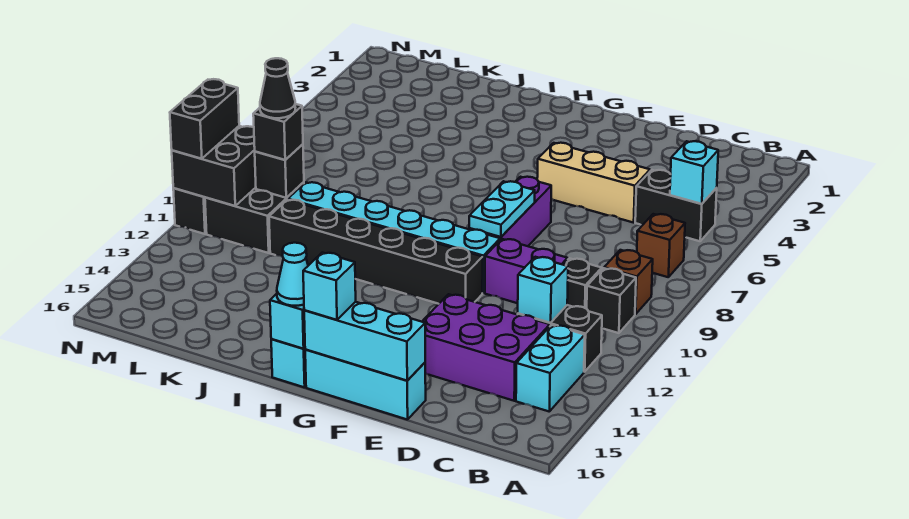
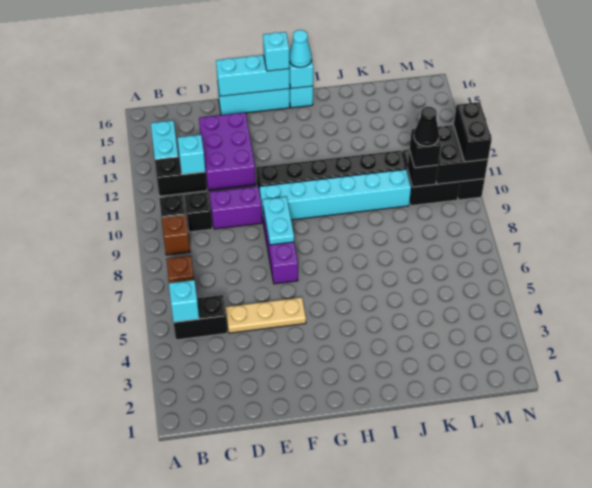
purple 2x3 brick [422,294,550,401] -> purple 2x3 brick turned to [199,113,256,190]
tan 1x3 brick [537,143,650,223] -> tan 1x3 plate [225,297,306,333]

